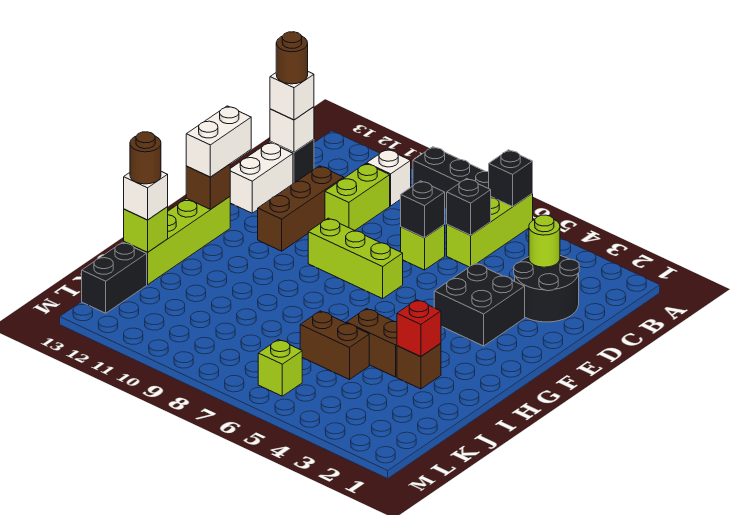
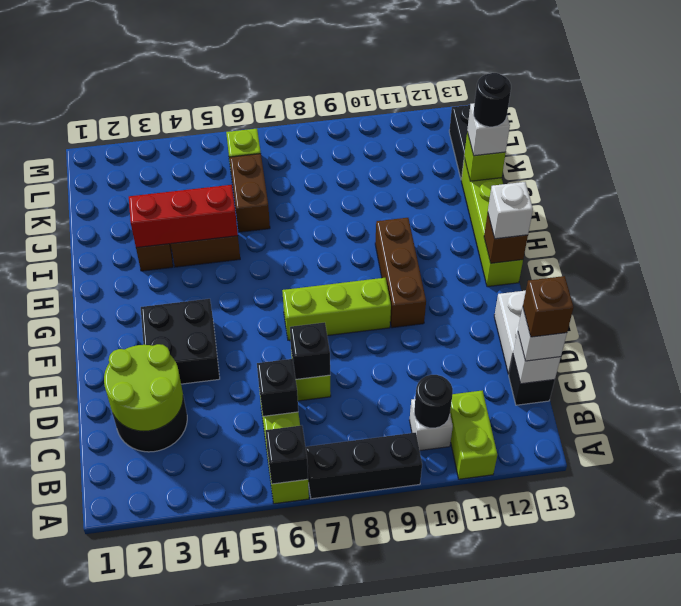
none -> black 1x1 round brick [414,375,453,428]
lime 1x1 round brick [529,215,560,267] -> lime 2x2 round brick [104,344,183,431]
lime 1x2 brick [325,164,390,230] -> lime 1x2 brick moved to [450,391,497,479]
brown 1x1 round brick [276,32,308,84] -> brown 1x1 brick [523,276,574,337]
brown 1x3 brick [258,166,344,251] -> brown 1x3 brick moved to [375,218,426,328]
white 1x2 brick [186,106,251,177] -> white 1x1 brick [488,182,533,239]
red 1x1 brick [397,300,441,357] -> red 1x3 brick [129,185,238,248]
brown 1x2 brick [300,311,369,380] -> brown 1x2 brick turned to [230,154,270,232]
brown 1x1 round brick [130,132,161,184] -> black 1x1 round brick [474,73,511,127]

